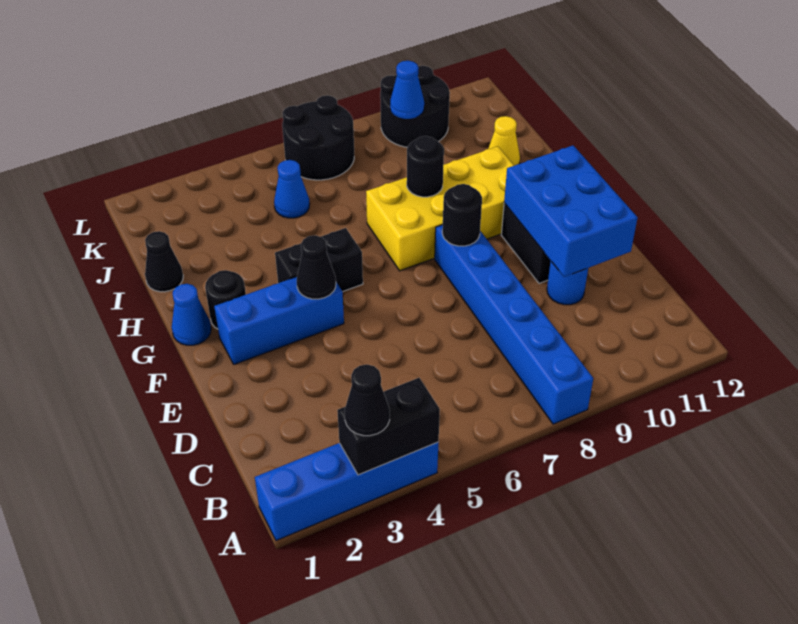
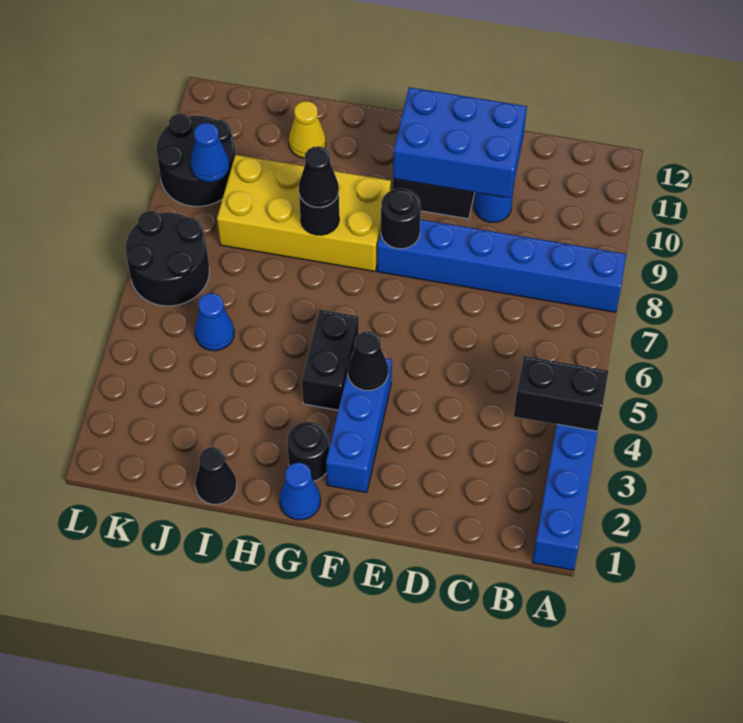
black 1x2 brick [337,378,440,475] -> black 1x2 brick turned to [514,356,608,431]
black 1x1 cone [345,365,390,436] -> black 1x1 cone moved to [299,146,339,207]
yellow 2x4 brick [366,146,514,271] -> yellow 2x4 brick turned to [217,155,391,271]

